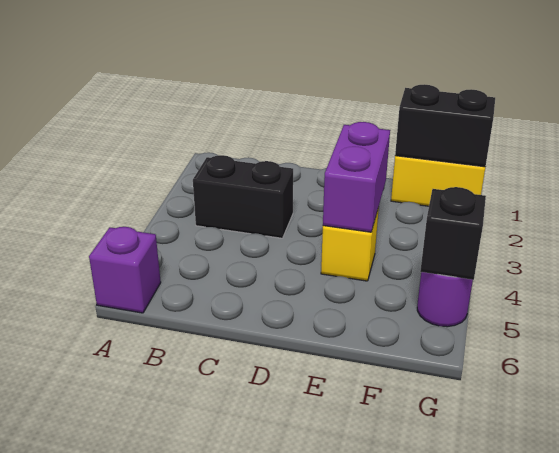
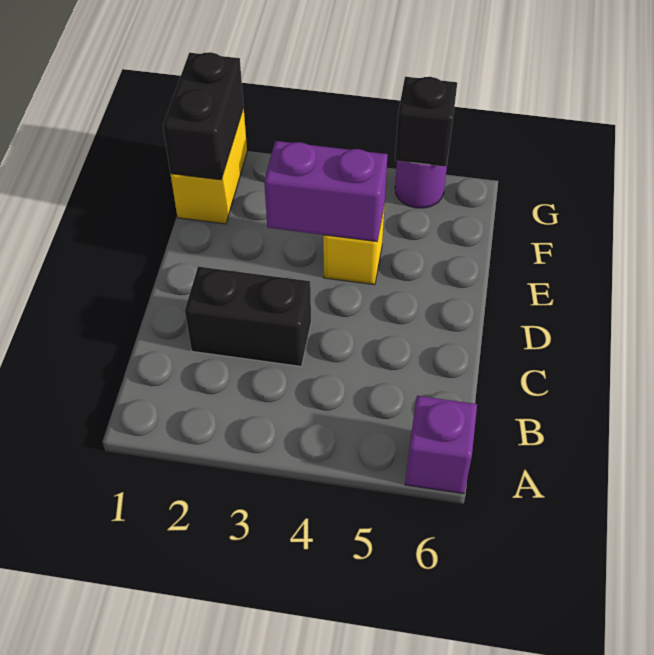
black 1x2 brick [193,155,293,238] -> black 1x2 brick turned to [185,267,311,366]

